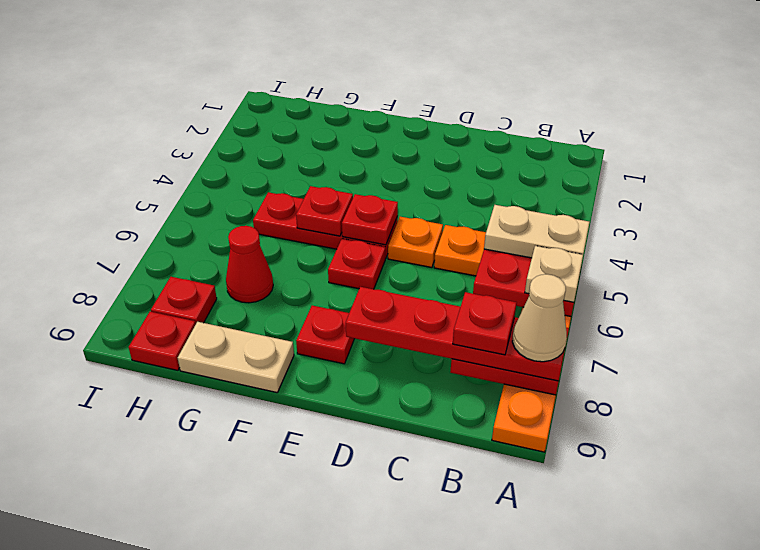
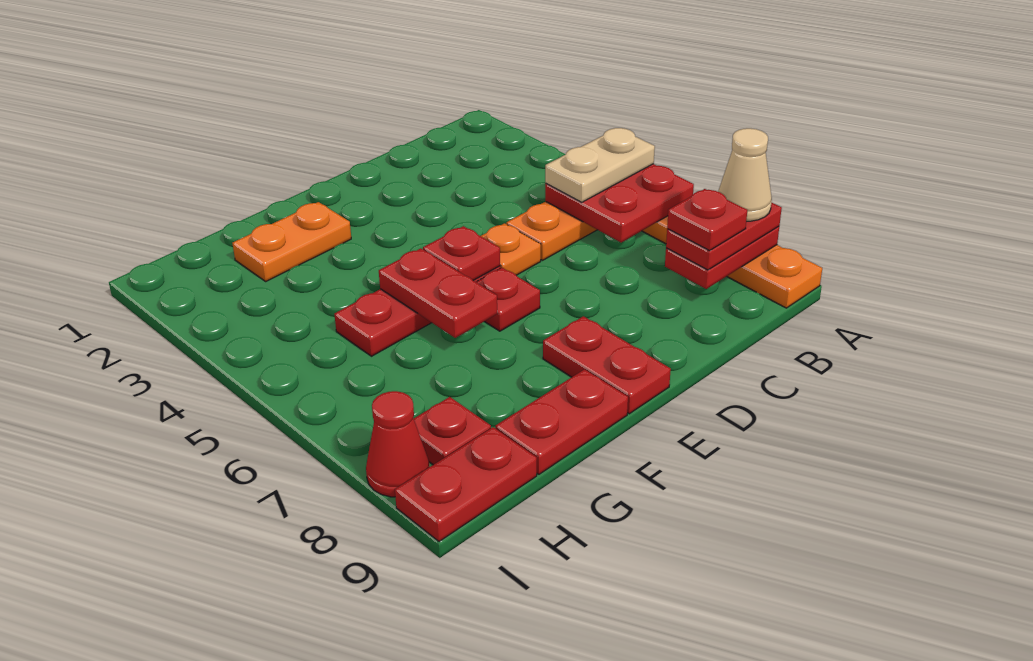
tan 1x1 plate [525,246,583,302] -> none
red 1x4 plate [346,287,569,381] -> red 1x2 plate [666,202,782,270]
red 1x1 plate [296,306,355,364] -> red 1x2 plate [543,316,671,414]
none -> orange 1x2 plate [232,202,351,281]
red 1x1 plate [296,186,353,236] -> red 1x2 plate [379,248,497,338]
tan 1x2 plate [178,322,294,393] -> red 1x2 plate [495,369,628,474]
red 1x1 cone [226,226,273,303] -> red 1x1 cone moved to [366,391,430,497]
red 1x1 plate [129,312,196,370] -> red 1x2 plate [395,427,537,542]

